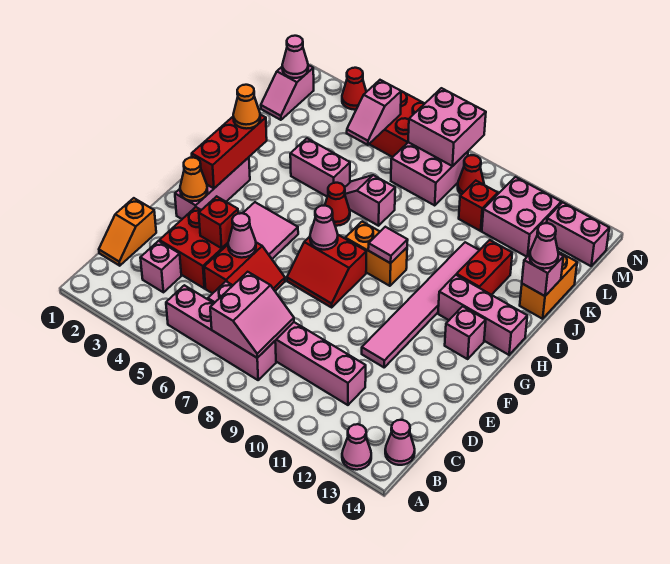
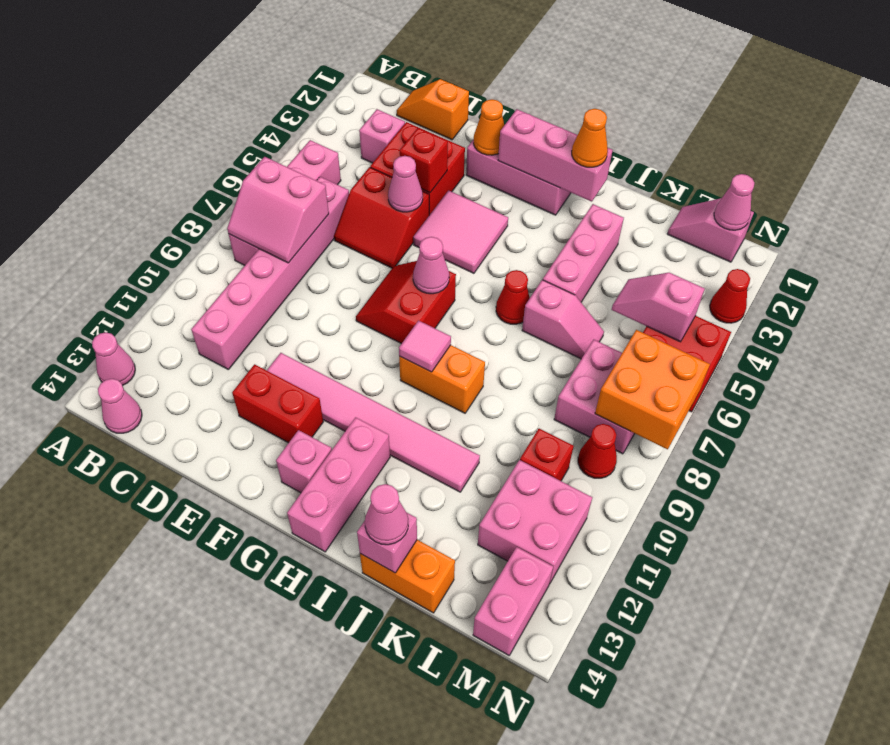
red 1x3 brick [192,114,267,188] -> pink 1x3 brick [498,109,613,202]
orange 1x2 brick [345,222,407,286] -> orange 1x2 brick turned to [399,345,485,413]
red 1x2 brick [457,240,512,295] -> red 1x2 brick moved to [232,364,323,443]
pink 1x2 brick [290,138,350,197] -> pink 1x3 brick [543,204,624,302]
pink 1x2 slope [345,175,395,226] -> pink 1x2 slope turned to [522,280,604,359]
pink 2x2 brick [408,88,486,166] -> orange 2x2 brick [595,330,710,449]

